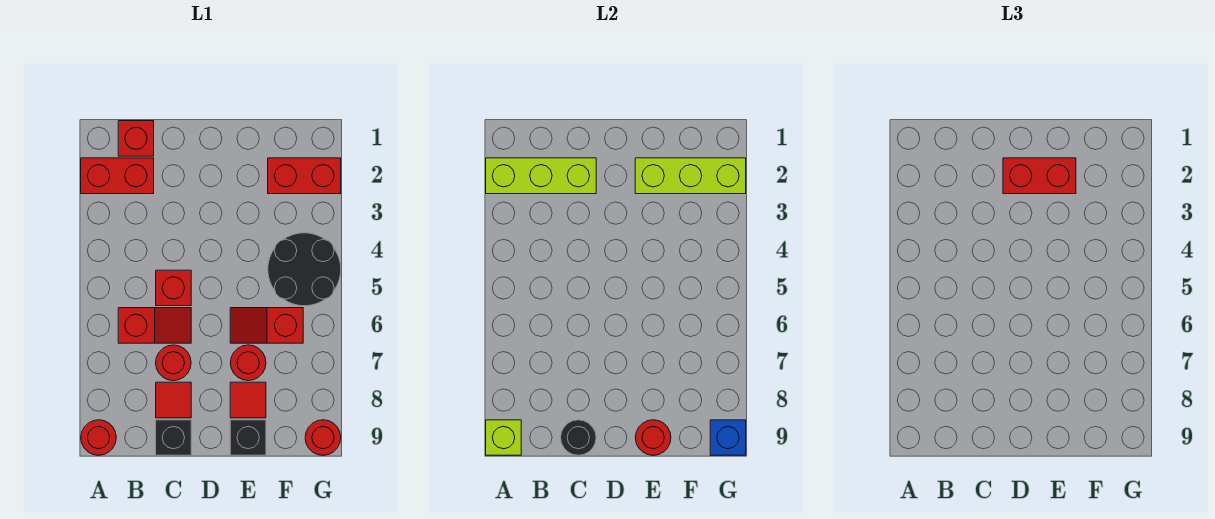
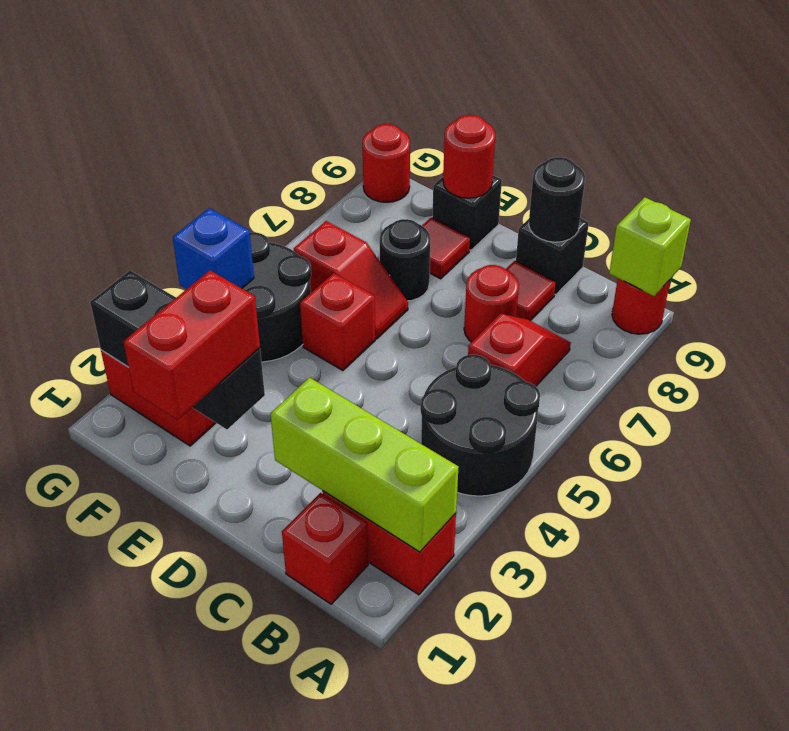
none -> black 2x2 round brick [421,354,540,496]
red 1x2 slope [118,308,191,343] -> red 1x2 slope turned to [468,313,571,386]
red 1x1 brick [156,270,191,306] -> red 1x1 brick moved to [300,273,375,371]
red 1x2 brick [1003,158,1076,194] -> red 1x2 brick turned to [123,270,260,420]
lime 1x3 brick [635,158,746,194] -> black 1x3 brick [90,270,265,429]
red 1x1 round brick [230,345,266,381] -> black 1x1 round brick [380,219,430,301]
blue 1x1 brick [710,420,746,455] -> blue 1x1 brick moved to [173,208,254,289]

